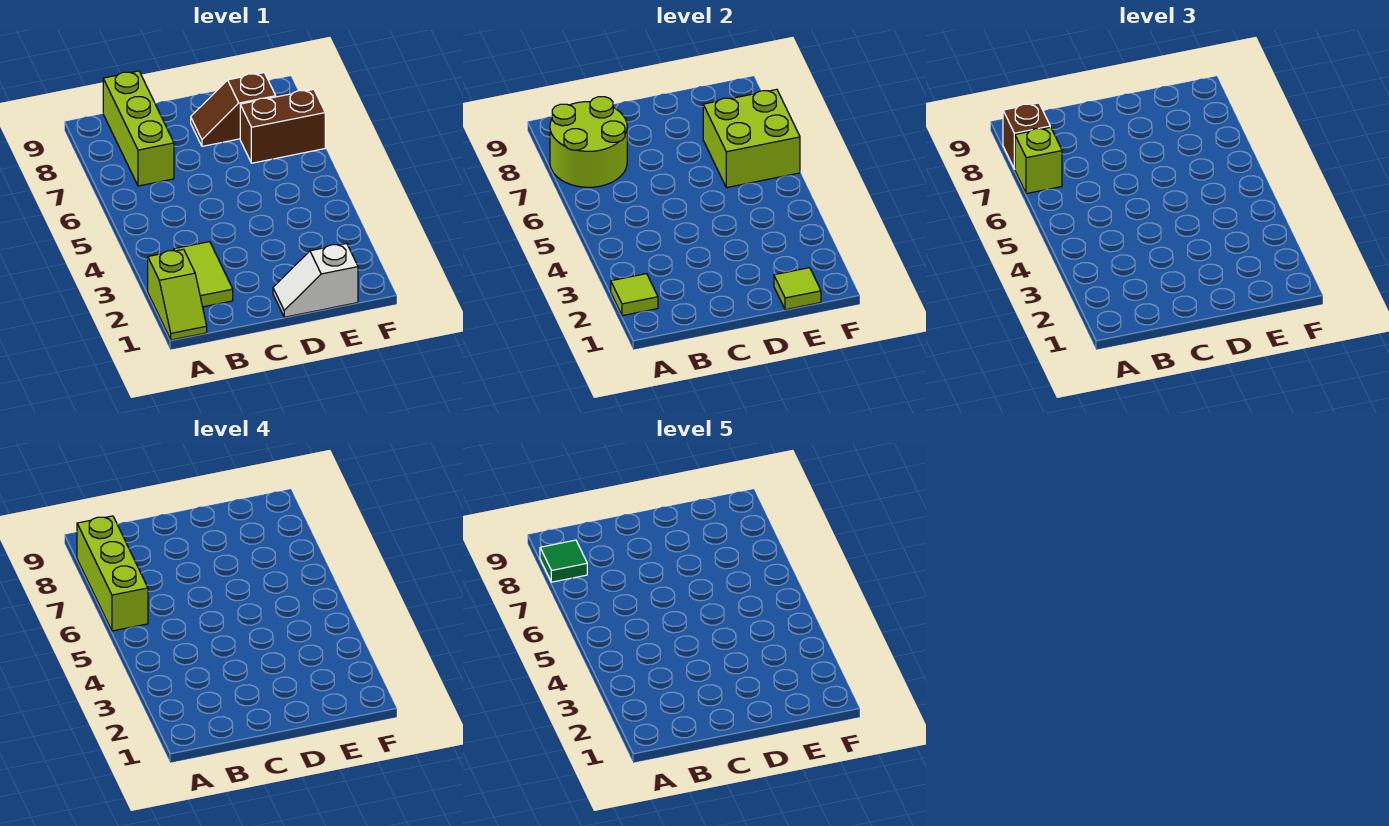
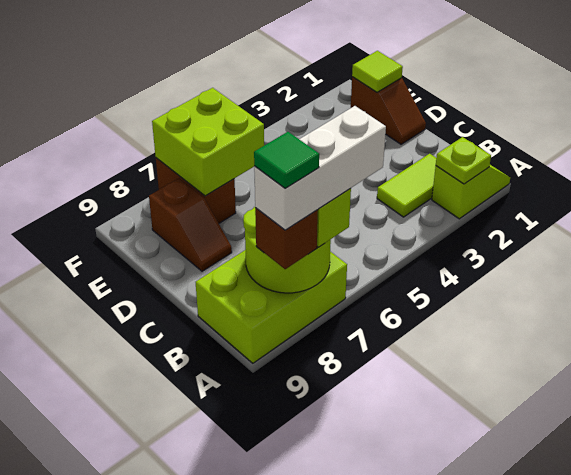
lime 1x1 tile [611,274,658,316] -> lime 1x1 plate [436,137,491,184]
lime 1x3 brick [77,516,148,631] -> white 1x3 brick [254,106,386,230]
lime 1x3 brick [103,71,174,186] -> lime 2x3 brick [196,250,347,363]
white 1x2 slope [273,243,358,317] -> brown 1x2 slope [351,77,426,144]

